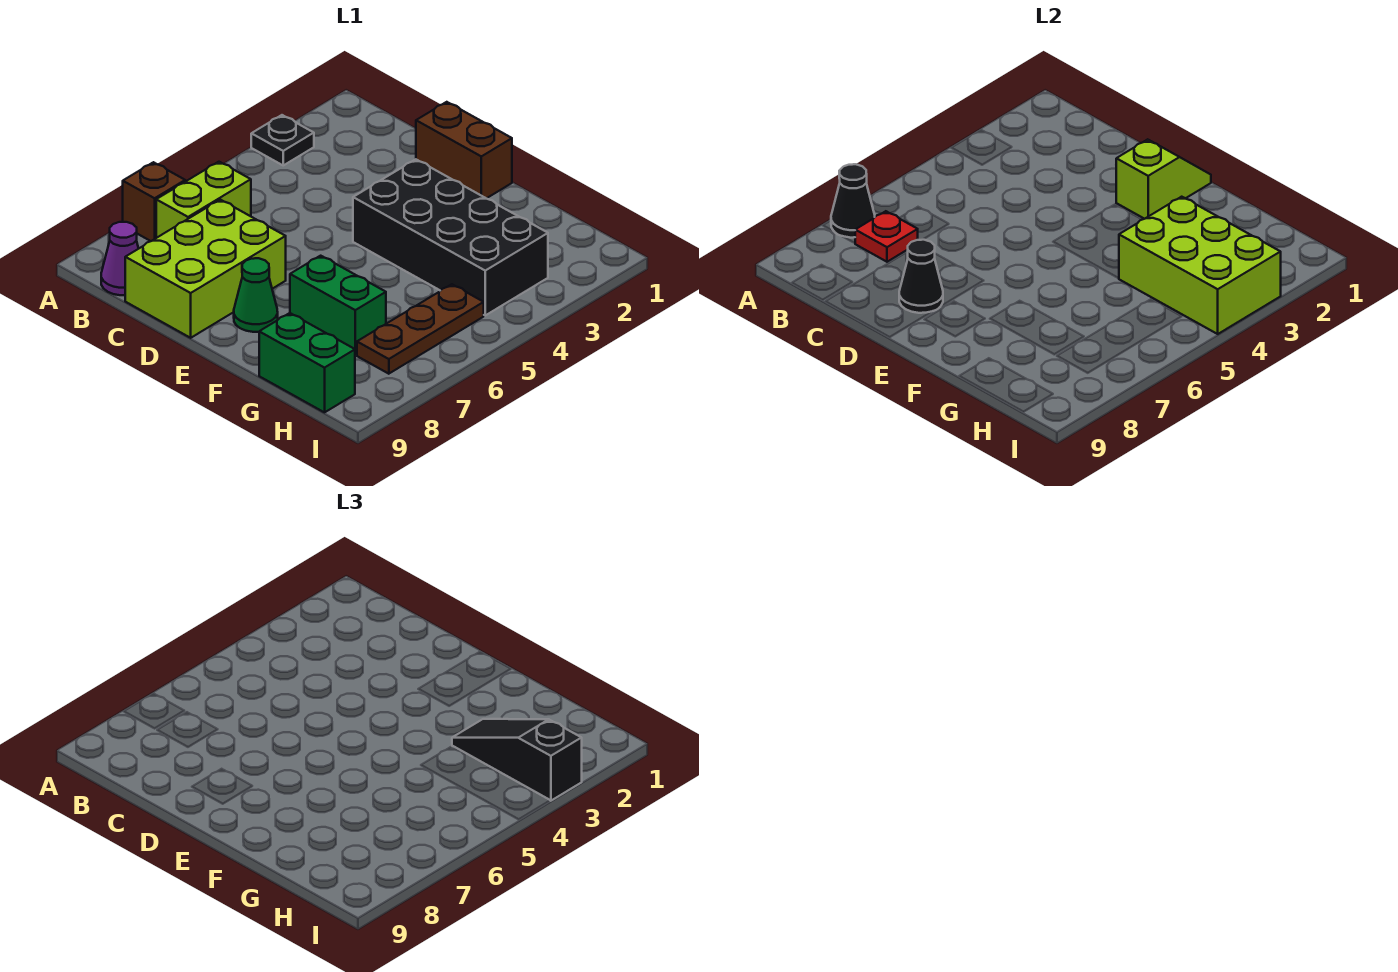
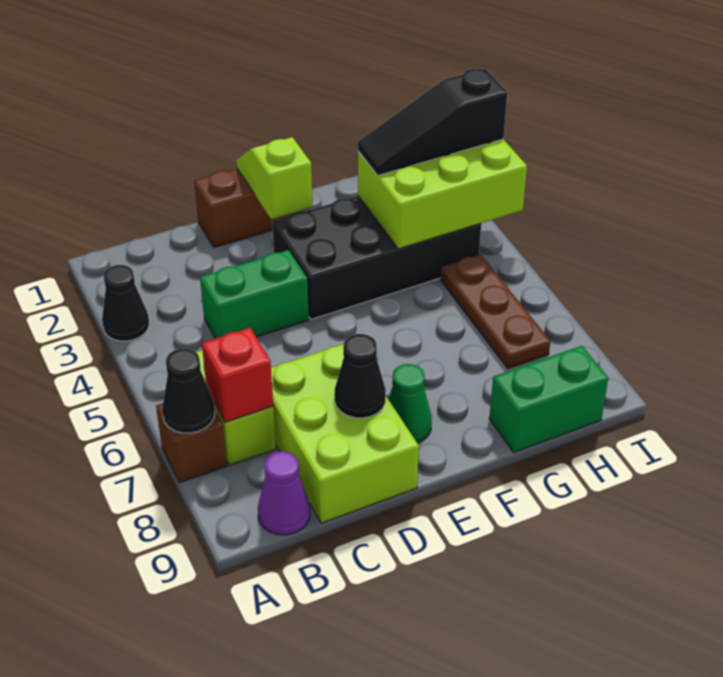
black 1x1 plate [251,115,314,165] -> black 1x1 cone [102,265,149,341]
red 1x1 plate [855,211,918,262] -> red 1x1 brick [202,328,273,422]
green 1x2 brick [290,256,386,355] -> green 1x2 brick moved to [200,250,309,339]

